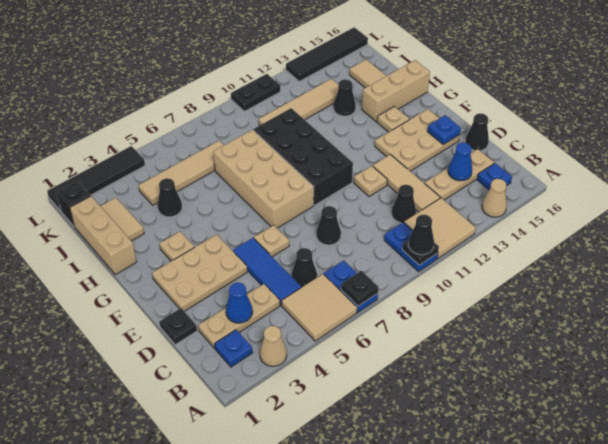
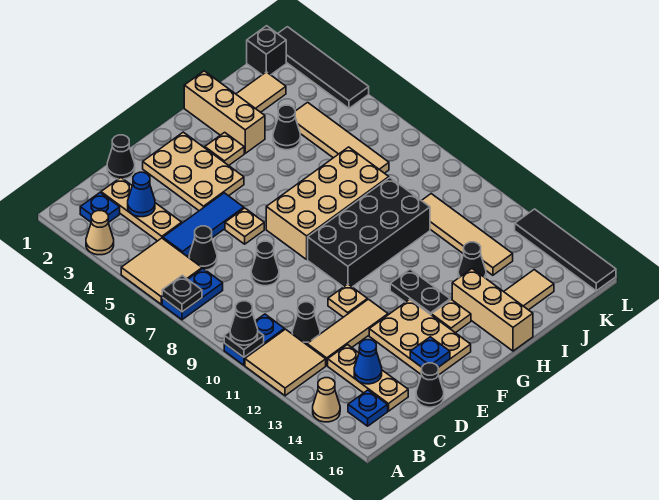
black 1x1 plate [159,308,197,345] -> black 1x1 cone [107,135,135,179]
tan 1x3 brick [70,196,137,275] -> tan 1x3 brick turned to [184,71,265,153]
black 1x2 plate [231,74,280,111] -> black 1x2 plate moved to [390,269,450,315]

